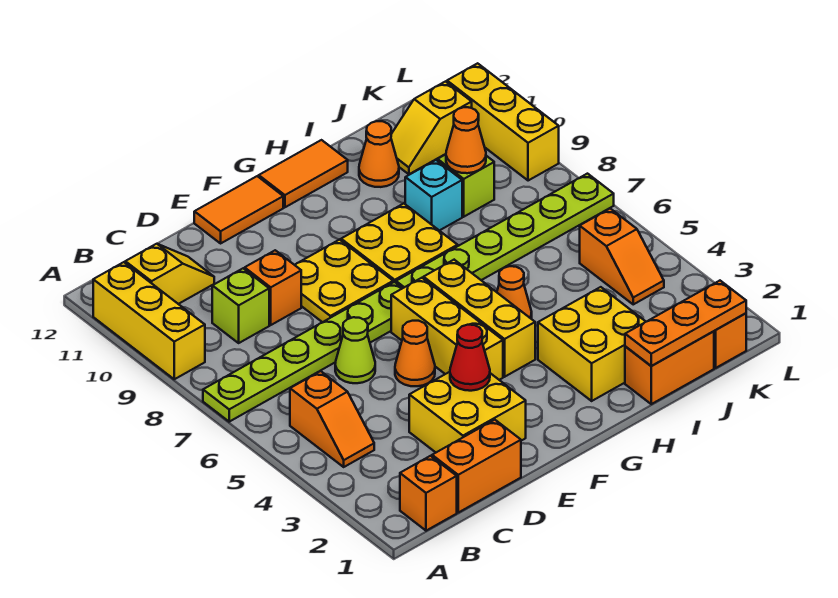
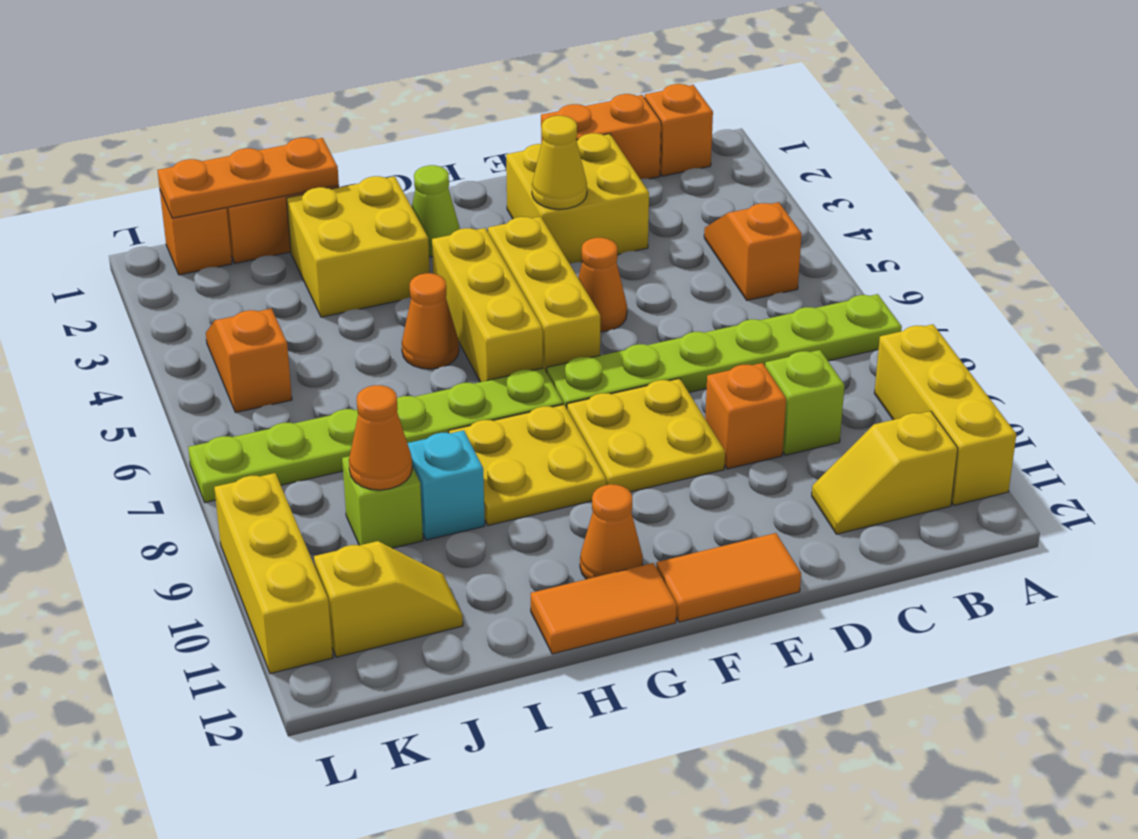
lime 1x1 cone [335,317,375,383] -> lime 1x1 cone moved to [412,165,460,257]
red 1x1 cone [450,325,490,391] -> yellow 1x1 cone [532,116,587,209]
orange 1x1 cone [359,121,399,187] -> orange 1x1 cone moved to [580,484,643,579]

